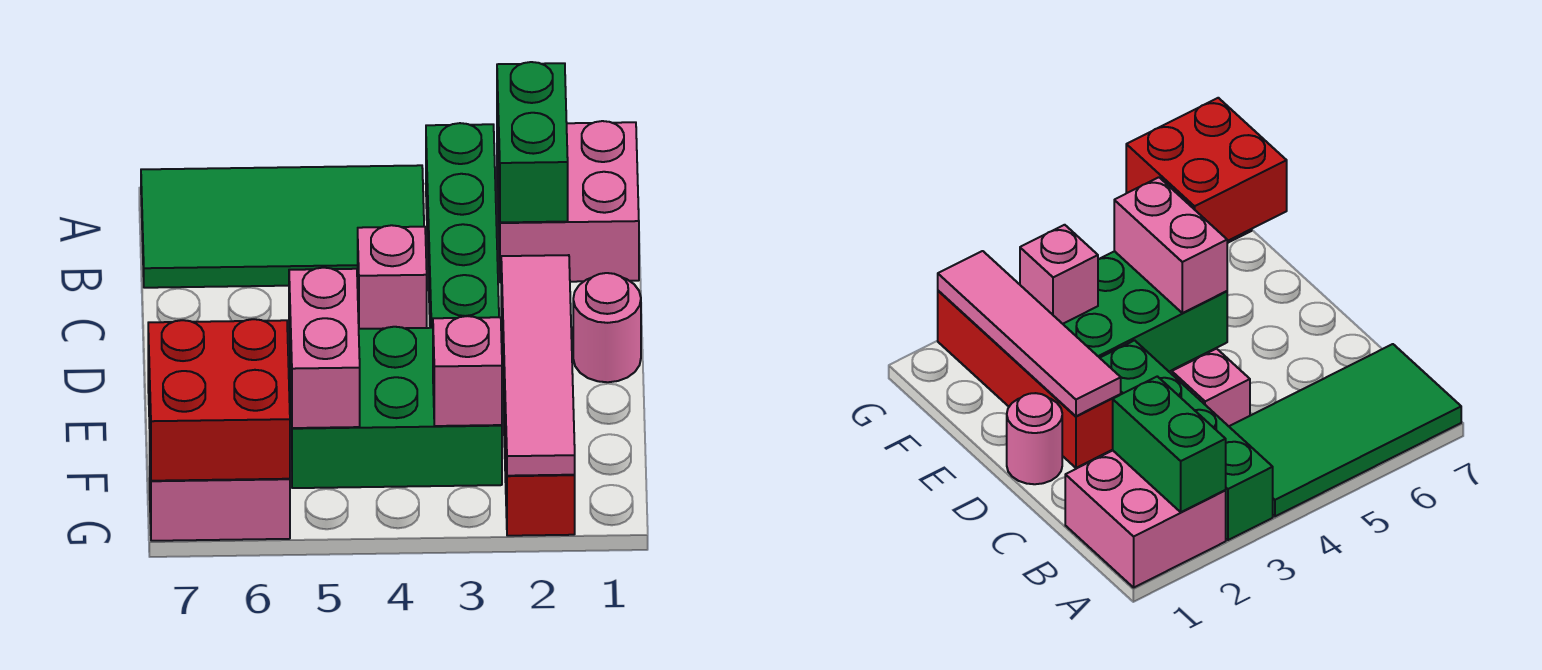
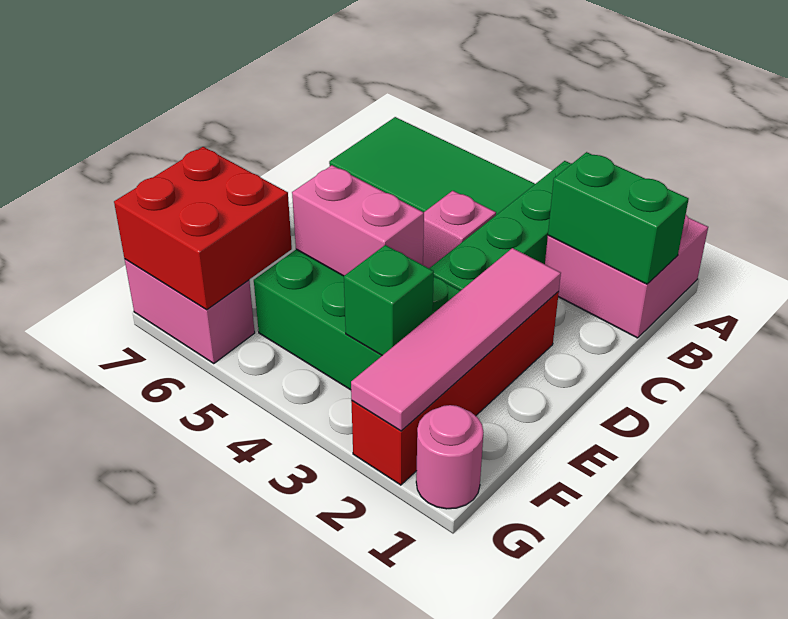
green 1x2 brick [497,62,568,222] -> green 1x2 brick turned to [548,152,689,284]
pink 1x1 round brick [573,273,641,382] -> pink 1x1 round brick moved to [416,405,484,509]
pink 1x2 brick [289,268,360,428] -> pink 1x2 brick turned to [292,165,424,276]
pink 1x1 brick [433,316,502,426] -> green 1x1 brick [344,245,434,355]

